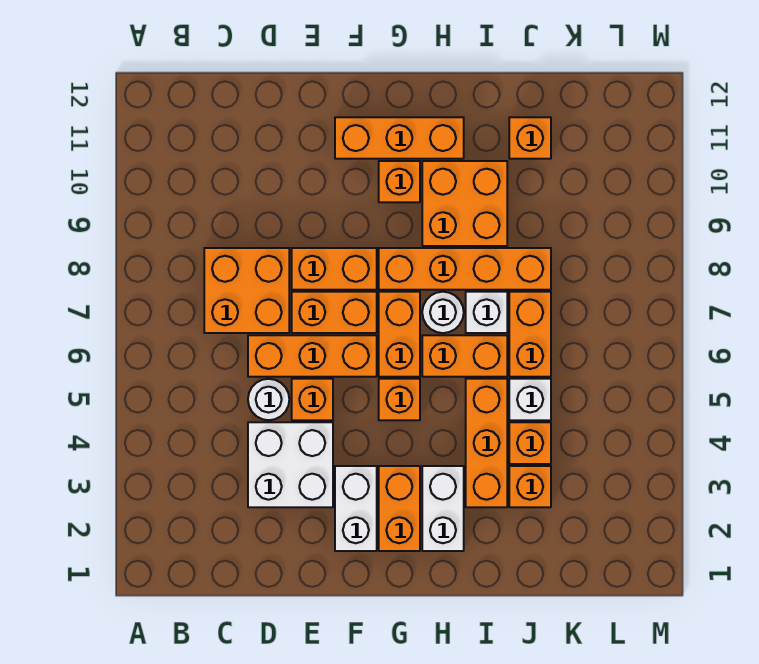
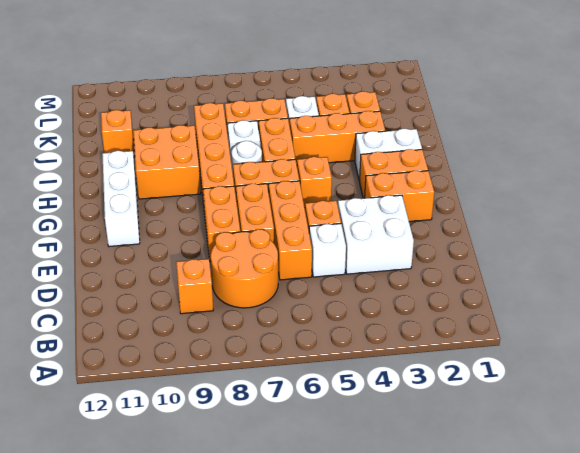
orange 2x2 brick [204,248,289,333] -> orange 2x2 round brick [211,229,278,308]
white 1x1 round brick [248,379,289,420] -> white 1x1 brick [309,224,346,277]
white 1x2 brick [335,466,377,551] -> orange 1x2 brick [365,171,434,222]
orange 1x3 brick [335,117,464,159] -> white 1x3 brick [102,151,140,246]
orange 1x1 brick [379,161,420,202] -> orange 1x1 brick moved to [176,259,213,314]

